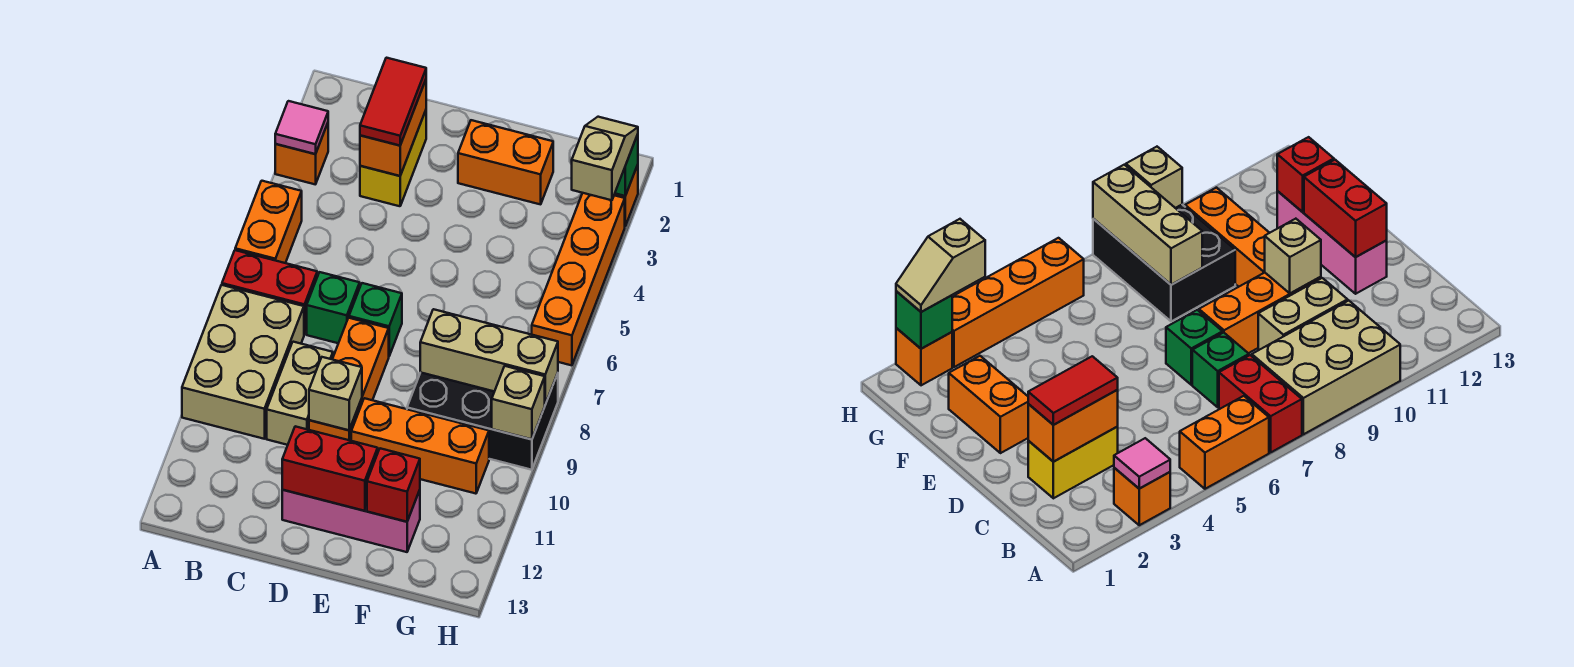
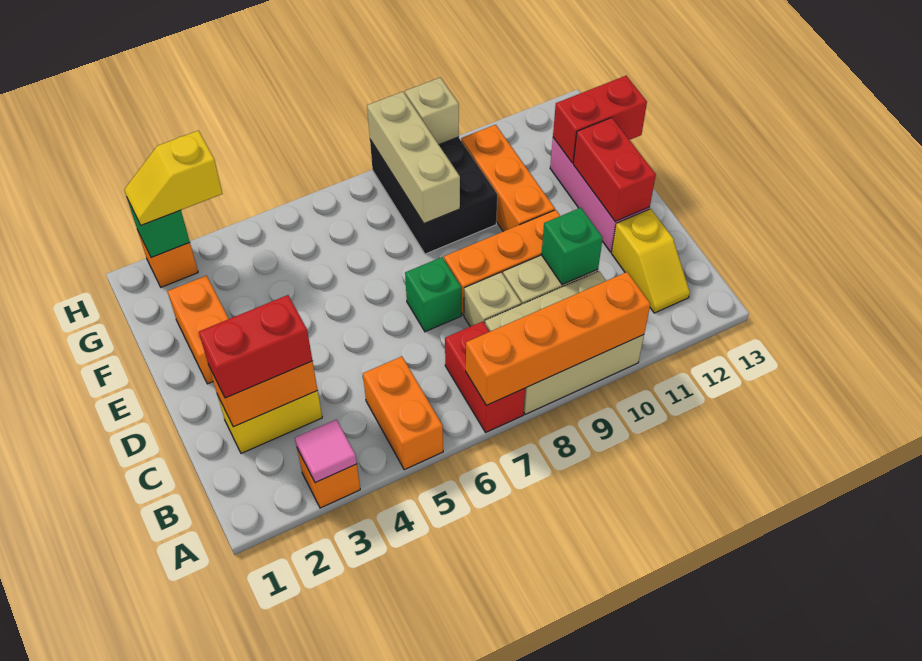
orange 1x2 brick [235,181,302,263] -> orange 1x2 brick turned to [363,356,443,470]
none -> yellow 1x2 slope [611,209,690,313]
red 1x2 tile [360,58,426,146] -> red 1x2 brick [199,295,312,398]
green 1x1 brick [307,272,360,343] -> green 1x1 brick moved to [541,208,603,285]
tan 1x1 brick [309,357,362,430] -> tan 1x1 brick moved to [464,272,521,327]
red 1x1 brick [367,448,420,522] -> red 1x2 brick [553,76,647,163]
tan 1x2 slope [572,117,638,200] -> yellow 1x2 slope [124,131,222,225]
orange 1x4 brick [532,193,625,365] -> orange 1x4 brick moved to [466,272,650,405]

